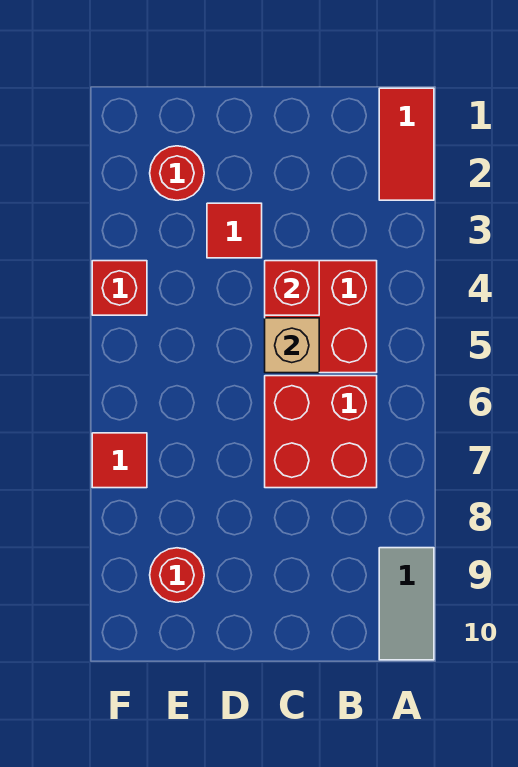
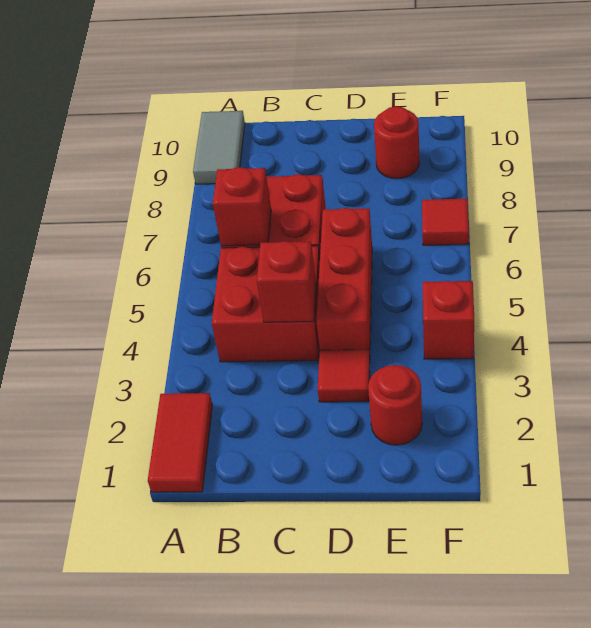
none -> red 1x1 brick [213,167,271,246]
tan 1x1 brick [265,318,319,373] -> none
none -> red 1x3 brick [316,208,372,357]

